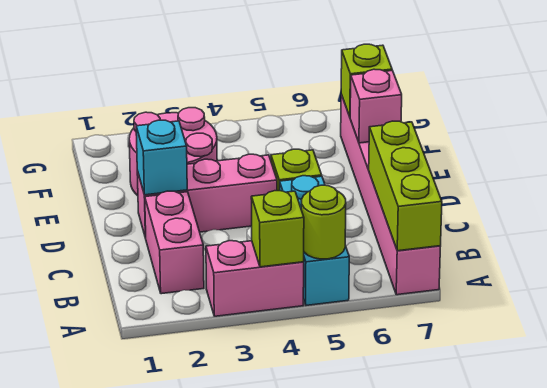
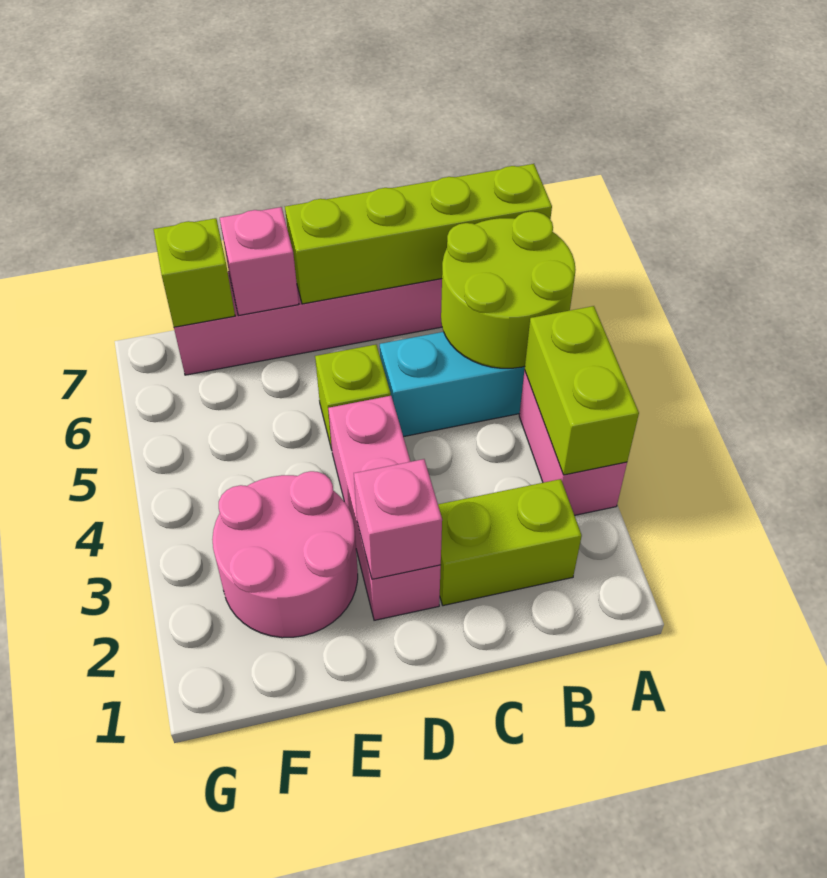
lime 1x1 brick [251,190,304,267] -> lime 1x2 brick [525,306,639,475]
lime 1x1 round brick [301,185,346,259] -> lime 2x2 round brick [441,212,576,368]
lime 1x3 brick [369,121,442,251] -> lime 1x4 brick [285,164,552,304]
pink 1x2 brick [145,191,204,294] -> lime 1x2 brick [438,479,582,606]
cyan 1x1 brick [136,120,187,195] -> pink 1x1 brick [354,459,442,579]

